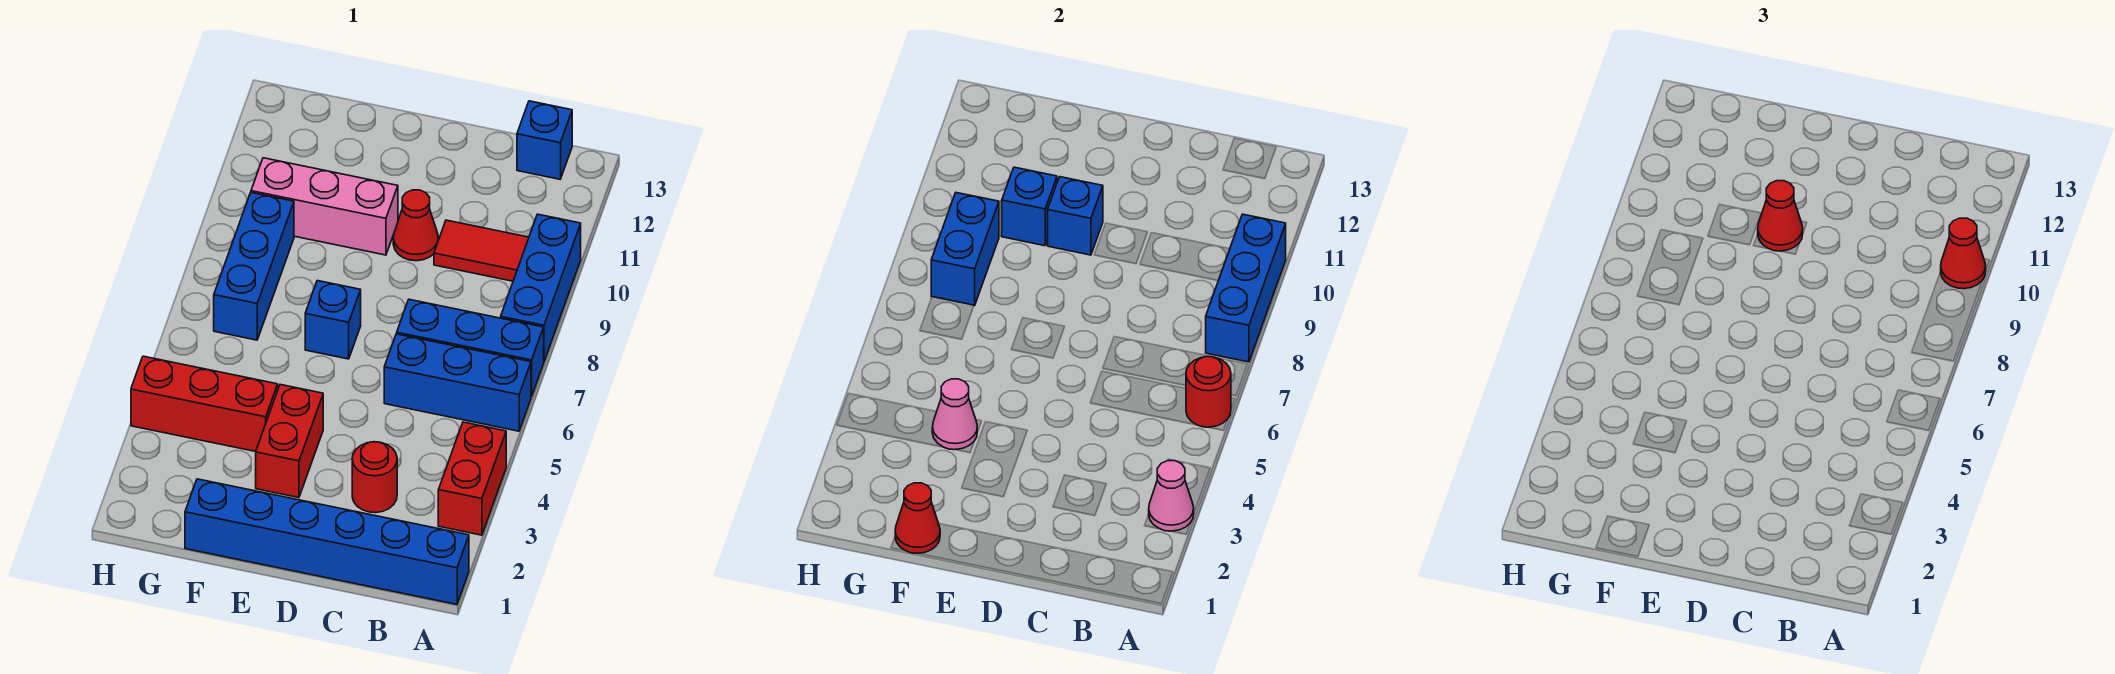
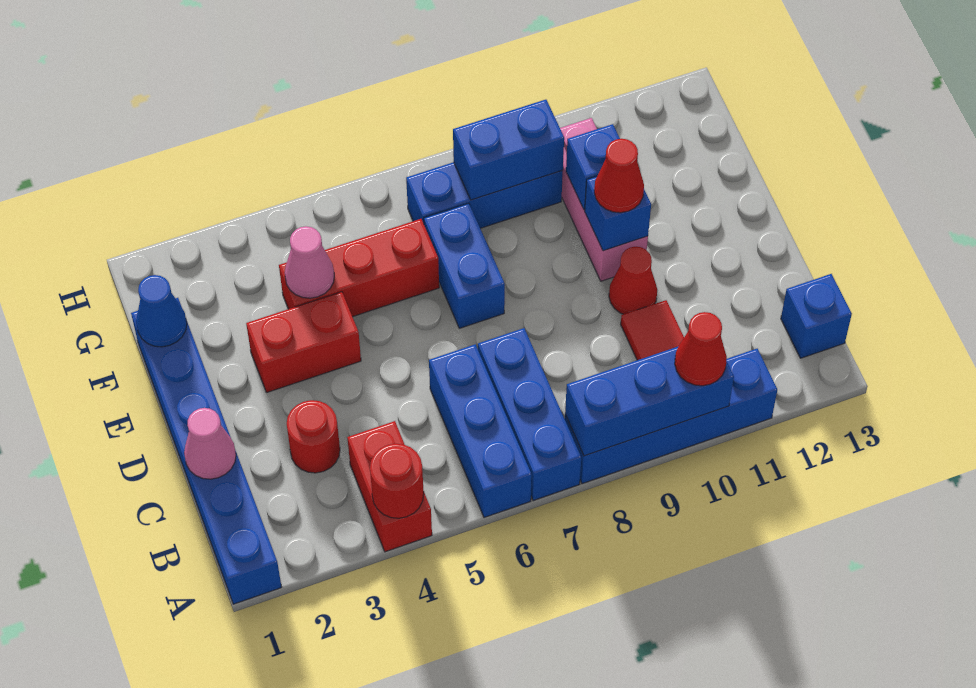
red 1x2 brick [438,422,506,535] -> red 1x2 brick turned to [347,421,432,552]
pink 1x1 cone [1149,461,1194,531] -> pink 1x1 cone moved to [184,408,236,479]
red 1x1 round brick [1186,357,1231,427] -> red 1x1 round brick moved to [370,444,424,518]
blue 1x3 brick [501,214,581,361] -> blue 1x4 brick [565,349,777,484]
blue 1x1 brick [305,281,361,359] -> blue 1x2 brick [424,203,505,328]
red 1x1 cone [895,483,940,553] -> blue 1x1 cone [136,275,187,347]
red 1x3 brick [131,356,278,452] -> red 1x3 brick turned to [279,219,439,317]

